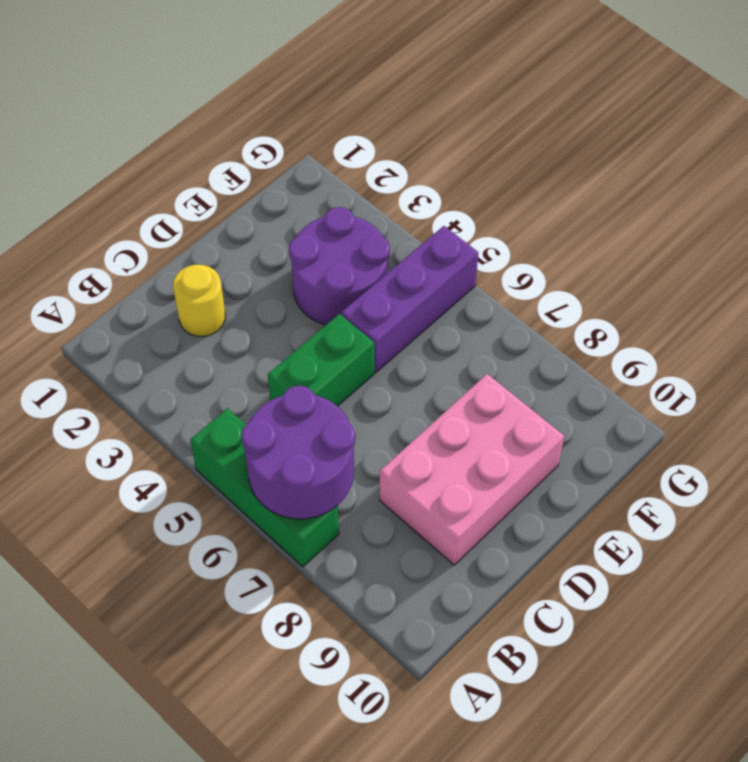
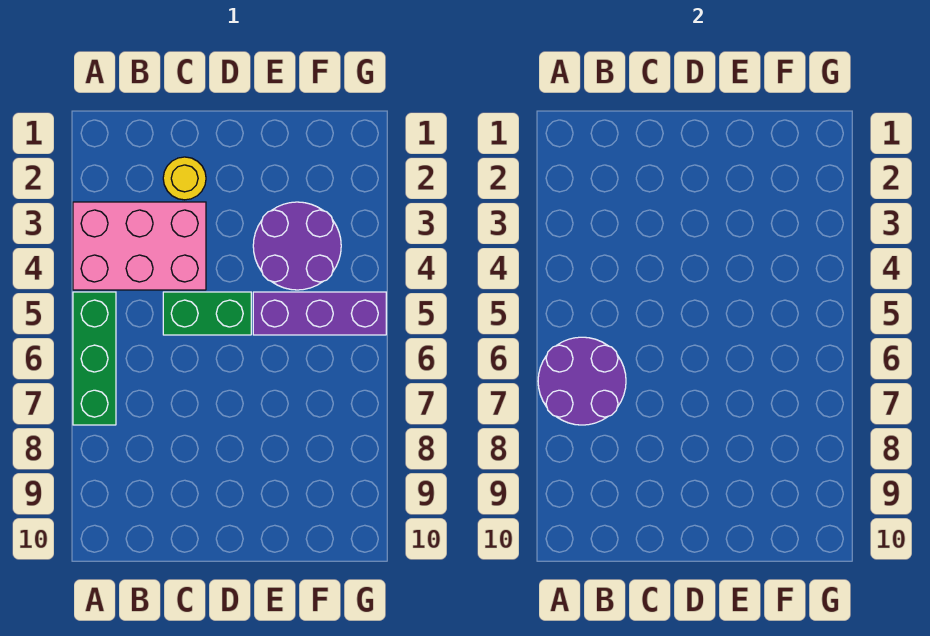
pink 2x3 brick [380,374,564,565] -> pink 2x3 brick moved to [73,202,206,290]

